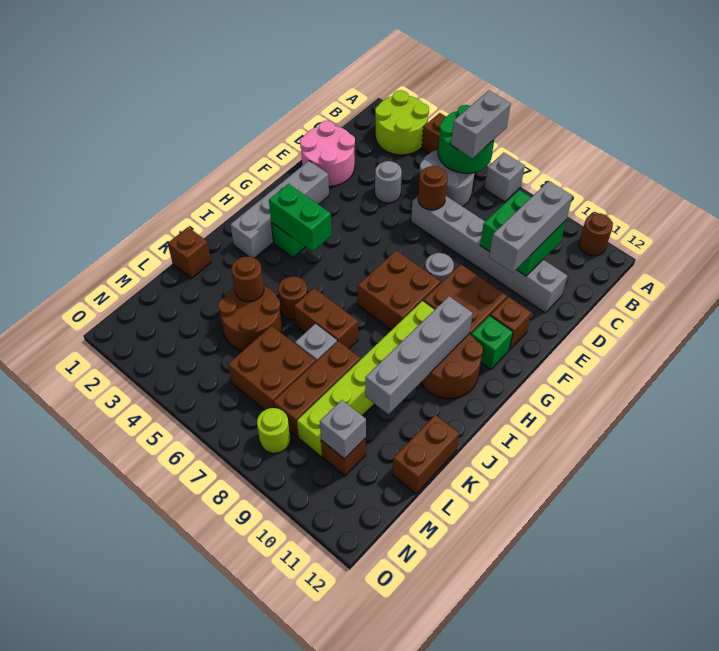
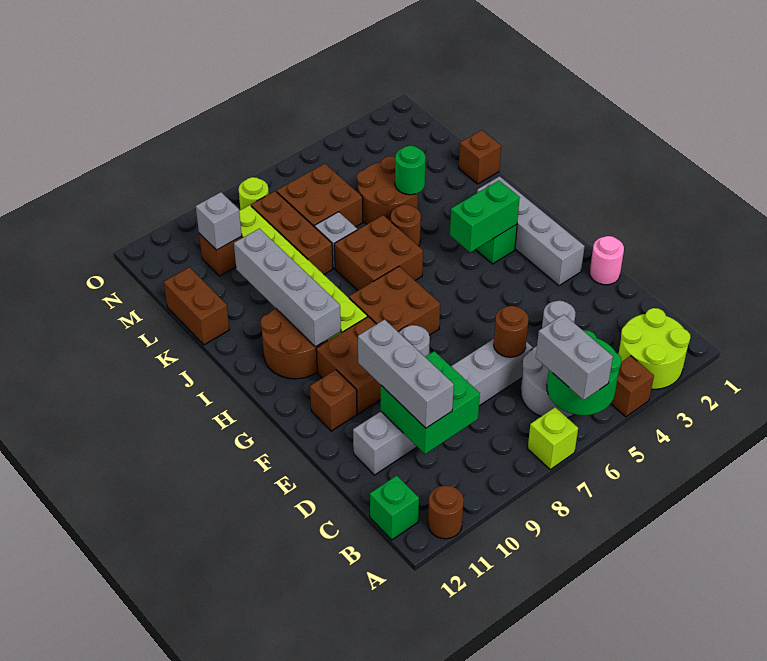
grey 1x1 brick [484,153,525,202] -> lime 1x1 brick [528,407,578,469]
pink 2x2 round brick [300,121,355,186] -> pink 1x1 round brick [590,236,624,285]
green 1x1 brick [471,316,513,369] -> green 1x1 brick moved to [370,476,419,540]
brown 1x2 brick [294,288,358,349] -> brown 2x2 brick [334,215,423,290]
brown 1x1 round brick [232,256,264,302] -> green 1x1 round brick [395,146,426,195]

